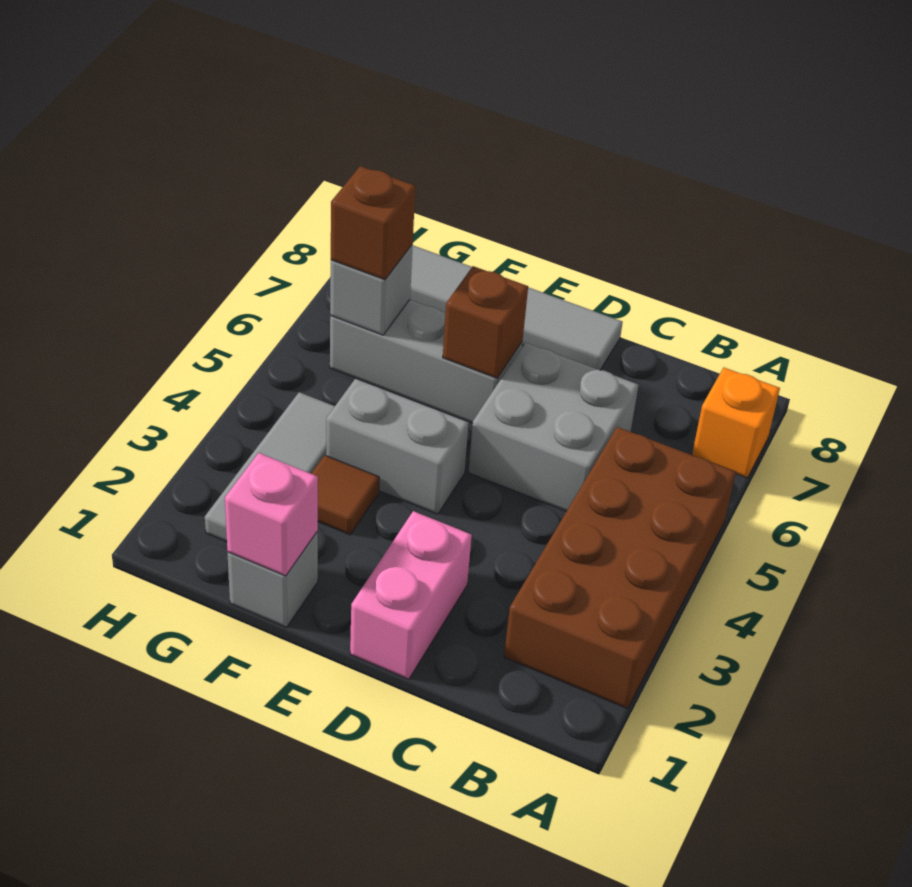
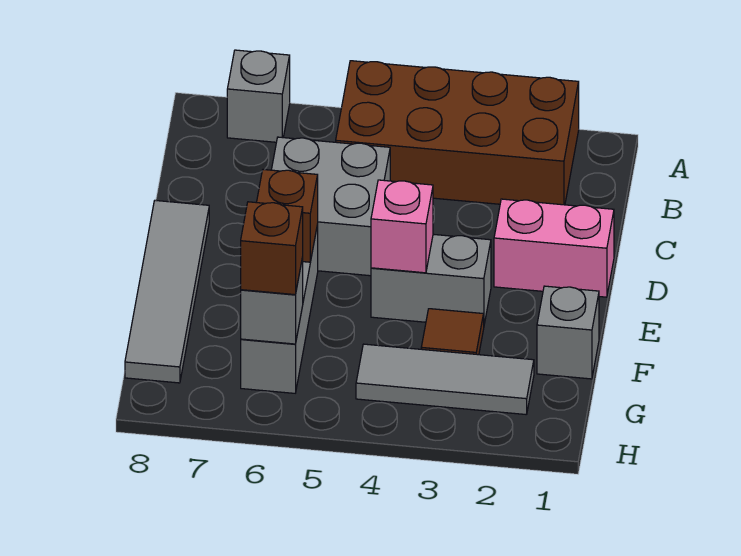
orange 1x1 brick [692,368,780,478] -> grey 1x1 brick [227,50,290,142]
grey 1x2 brick [326,379,468,514] -> grey 1x2 brick turned to [371,234,491,324]
pink 1x1 brick [225,453,318,576] -> pink 1x1 brick moved to [371,180,433,273]

